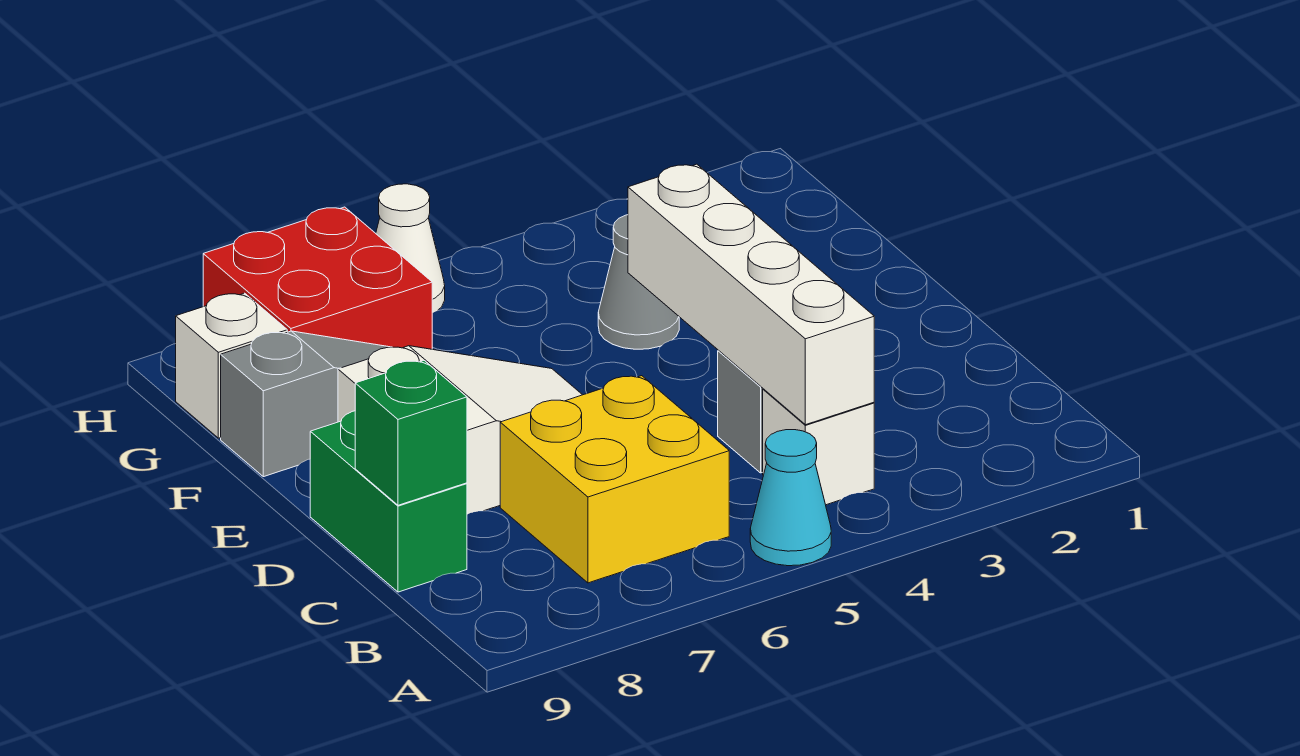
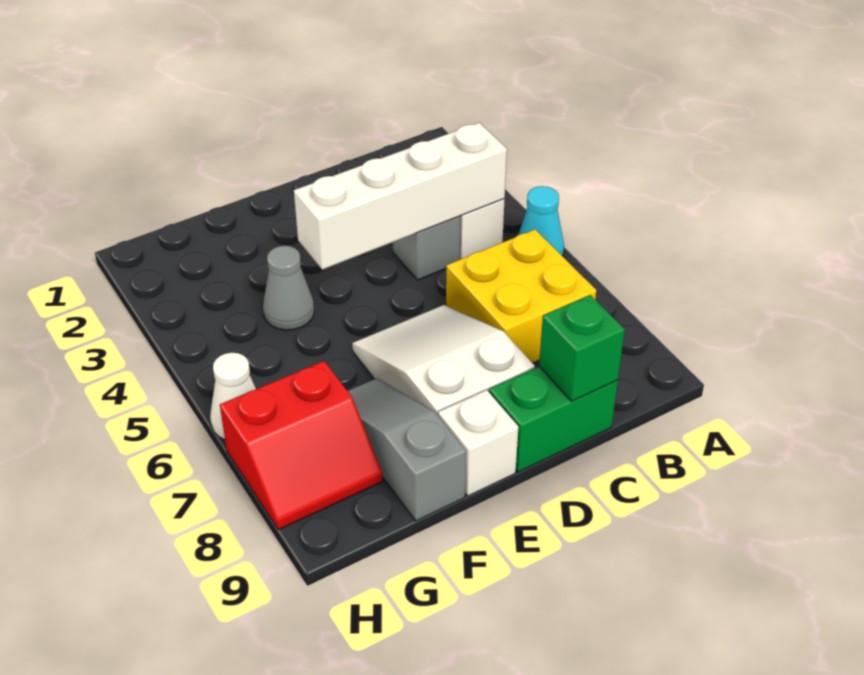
red 2x2 brick [203,207,432,349] -> red 2x2 slope [220,361,383,530]
white 1x1 brick [176,293,287,438] -> white 1x1 brick moved to [438,390,518,496]

